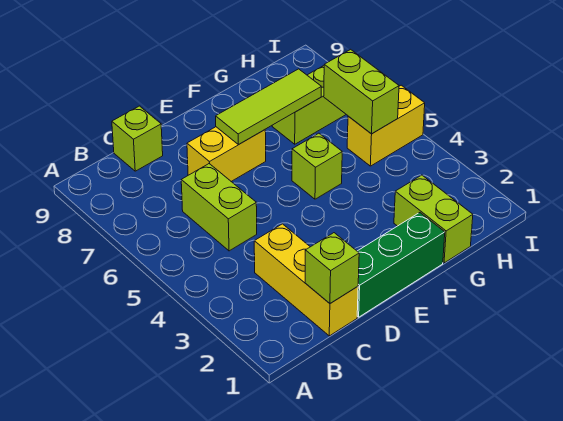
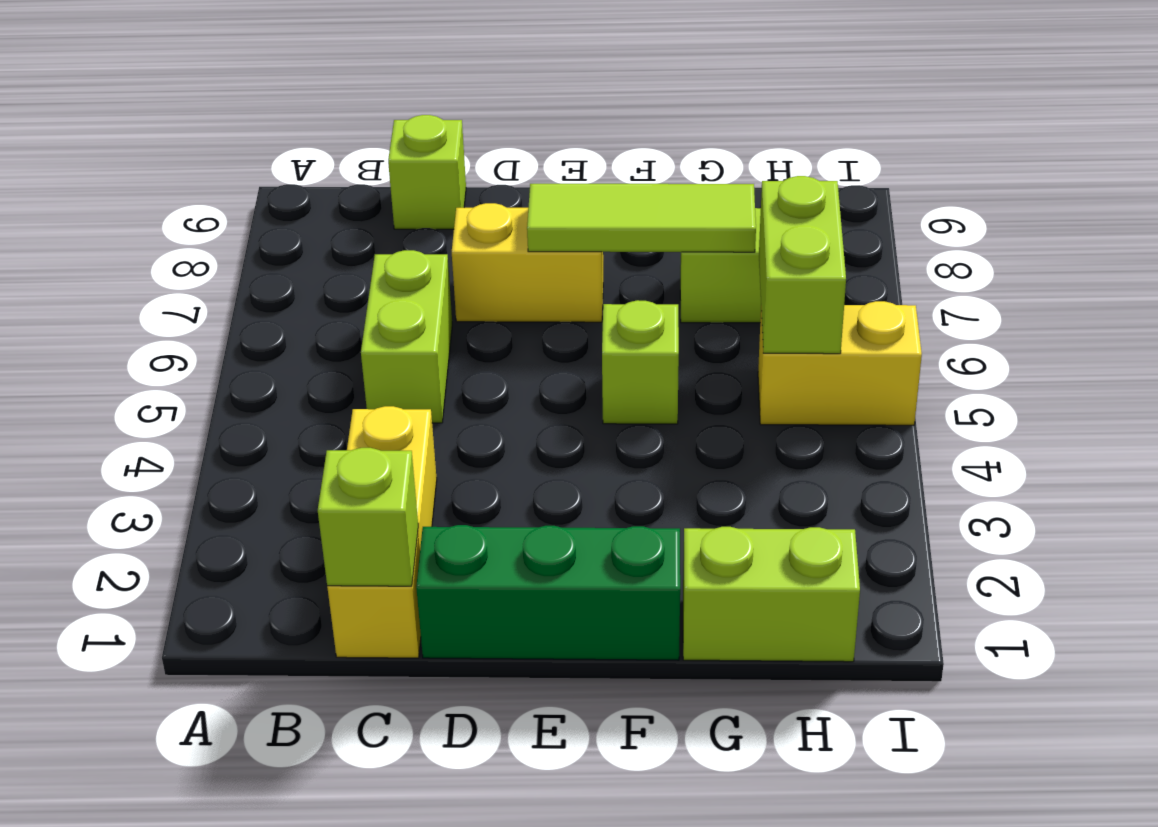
lime 1x2 brick [394,175,473,263] -> lime 1x2 brick turned to [683,527,860,662]

